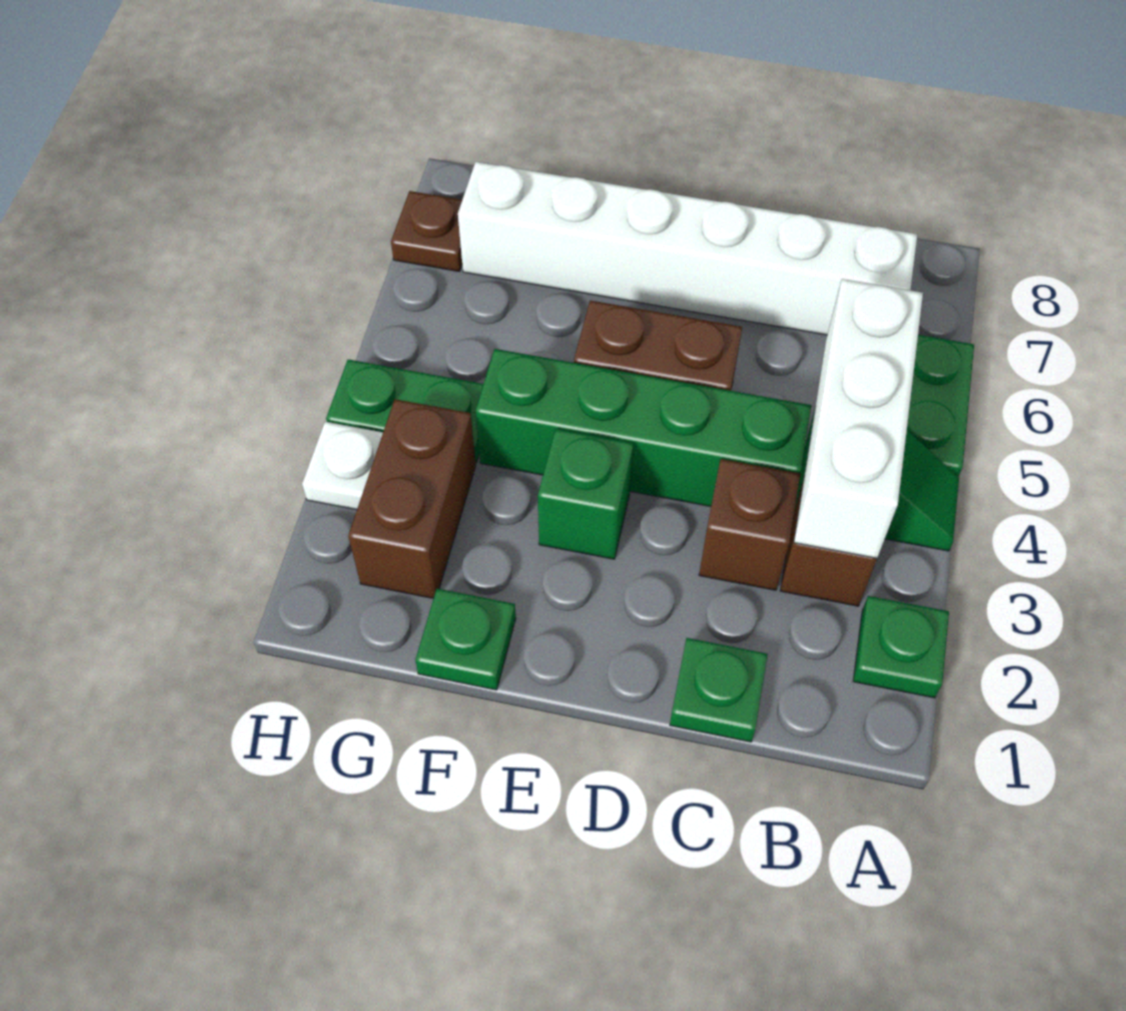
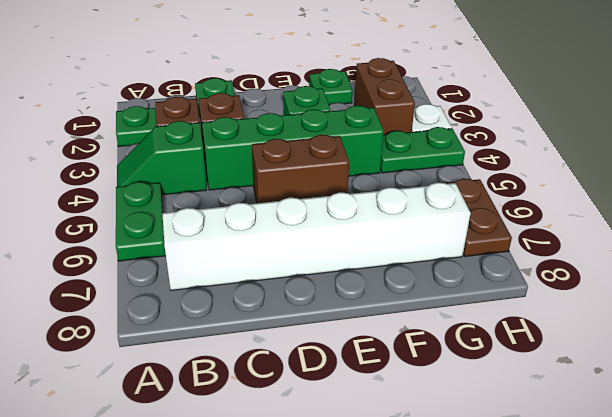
white 1x3 brick [794,279,923,558] -> none
brown 1x1 plate [391,191,462,272] -> brown 1x2 plate [446,179,512,256]

